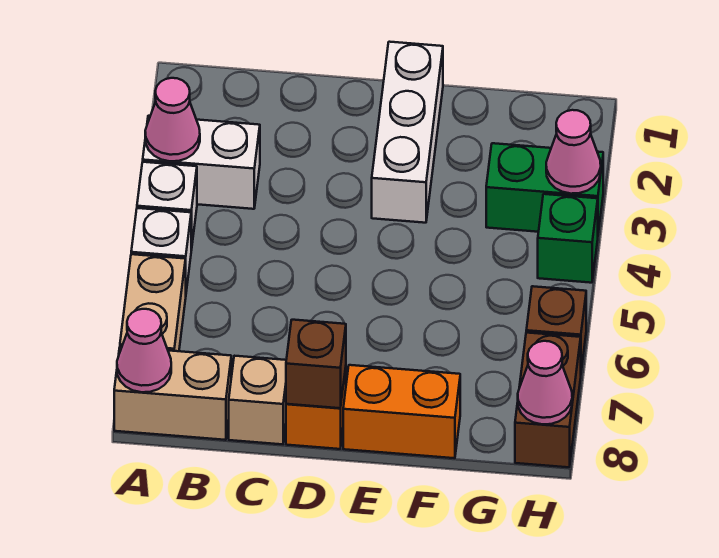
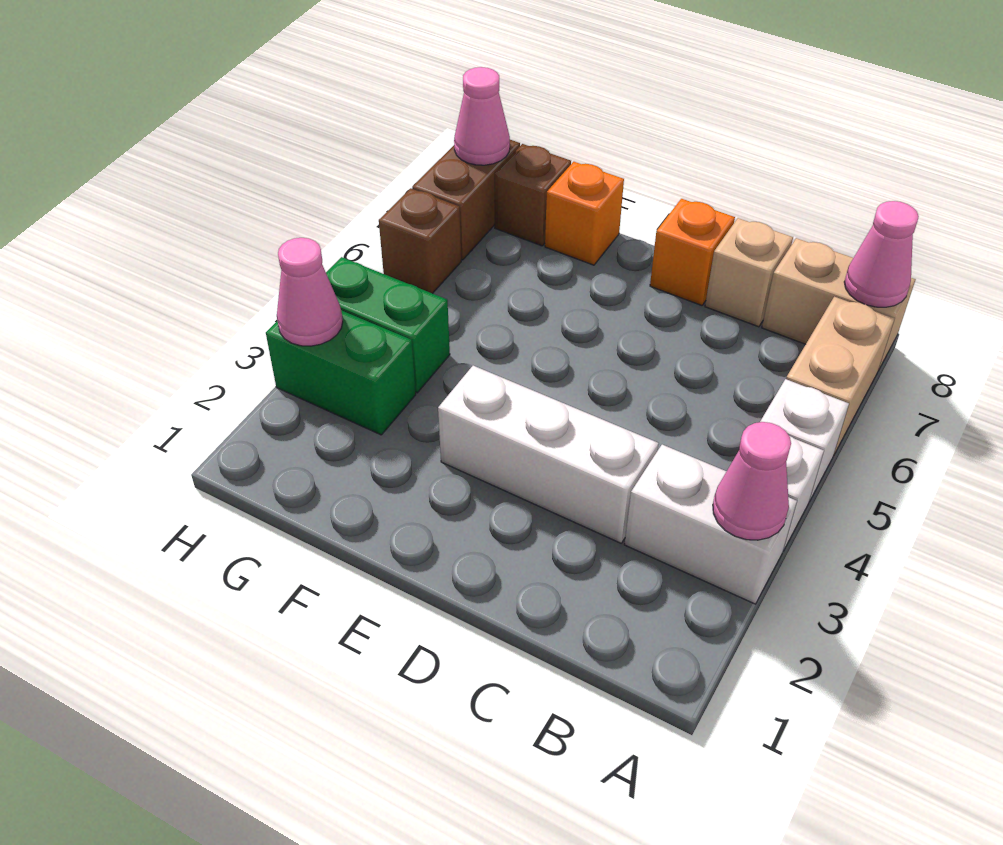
brown 1x1 brick [286,320,346,408] -> brown 1x1 brick moved to [495,144,571,246]
white 1x3 brick [372,42,443,223] -> white 1x3 brick turned to [438,366,659,543]
orange 1x2 brick [343,365,460,458] -> orange 1x1 brick [545,162,624,265]
green 1x1 brick [538,194,598,283] -> green 1x2 brick [326,257,450,393]

